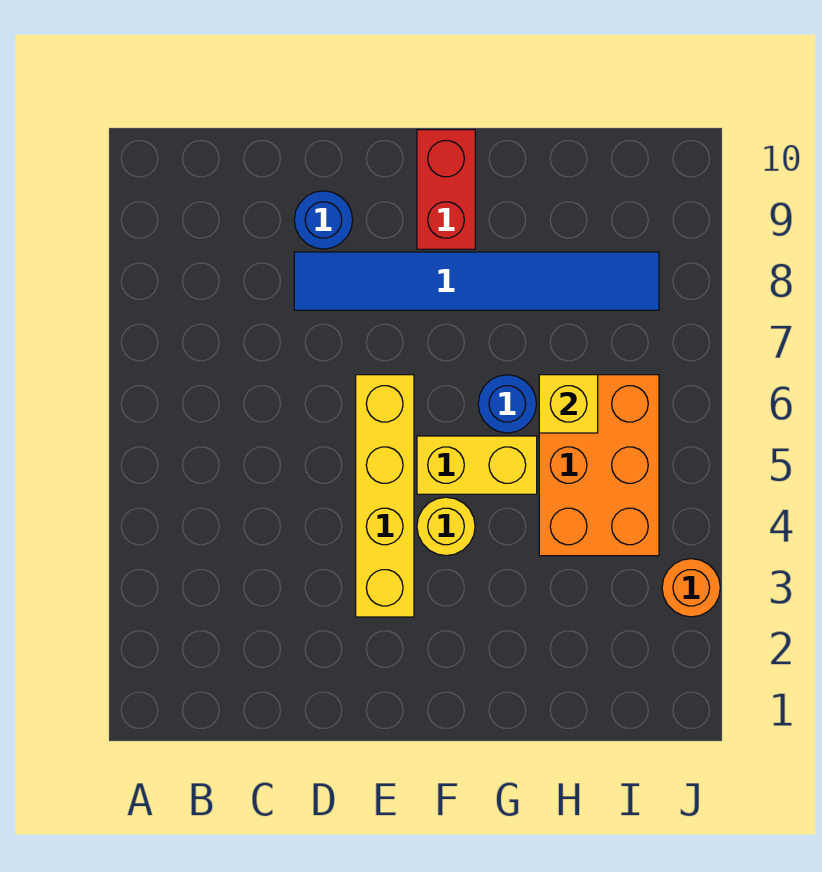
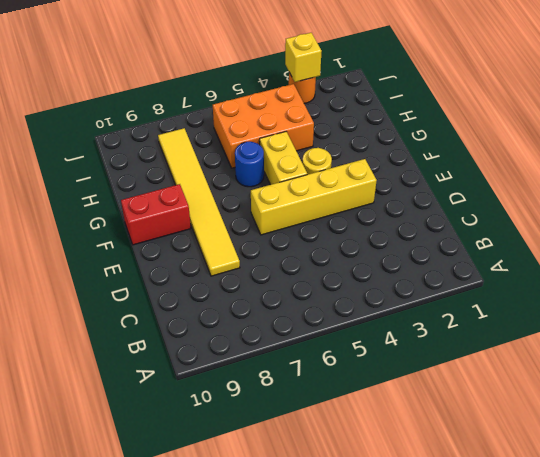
blue 1x6 tile [294,252,659,310] -> yellow 1x6 tile [158,128,240,276]
blue 1x1 round brick [294,191,353,249] -> none
yellow 1x1 brick [539,375,598,433] -> yellow 1x1 brick moved to [285,33,322,82]

